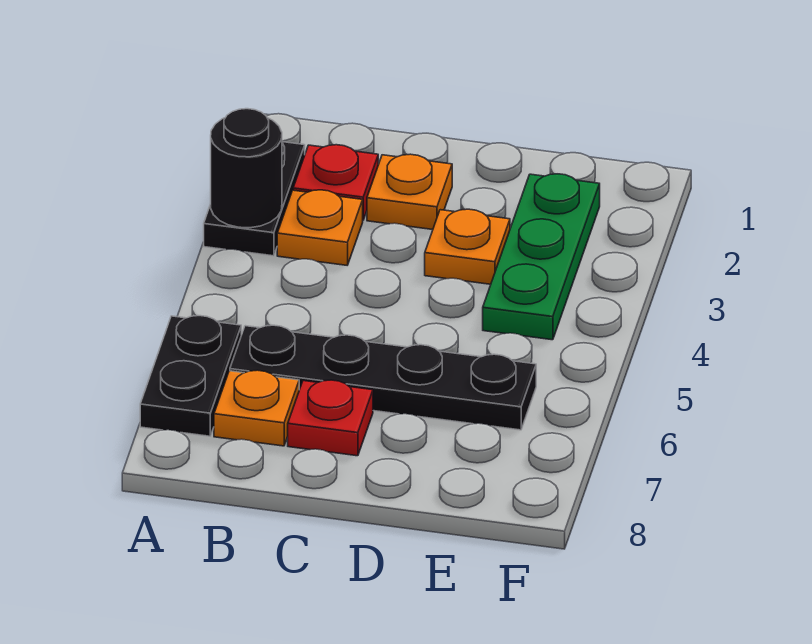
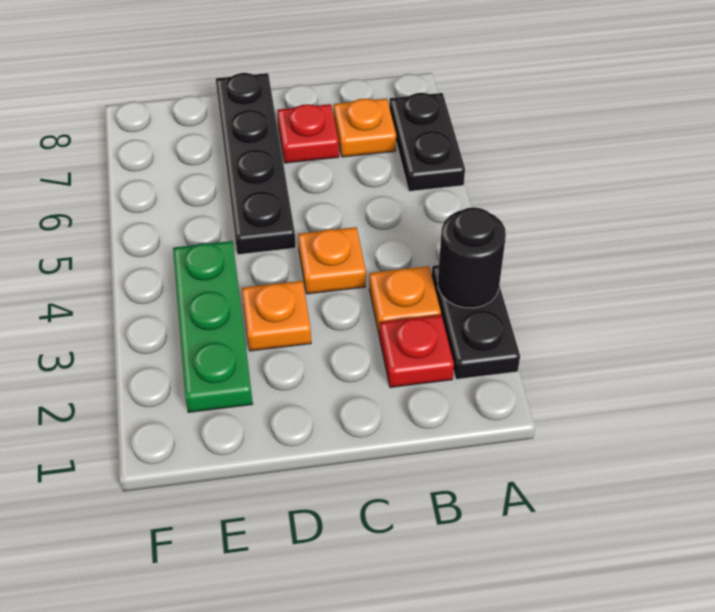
black 1x4 plate [230,325,536,430] -> black 1x4 plate turned to [216,73,296,255]
orange 1x1 plate [367,154,452,230] -> orange 1x1 plate moved to [298,227,366,294]

